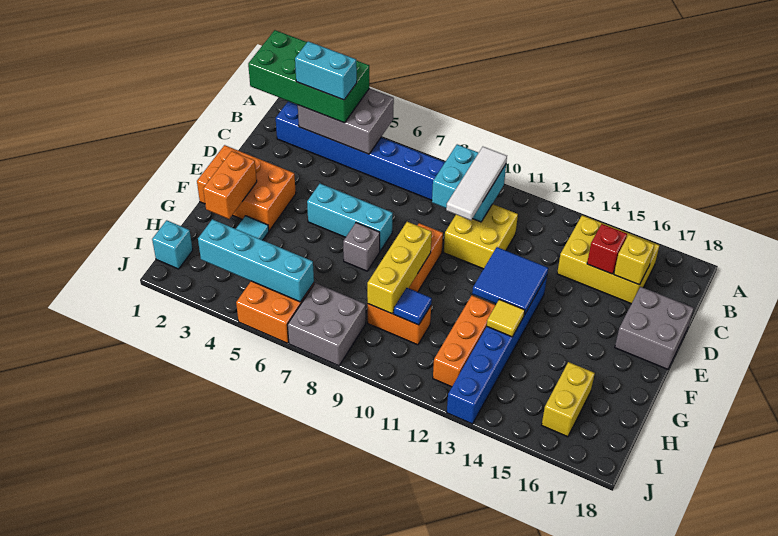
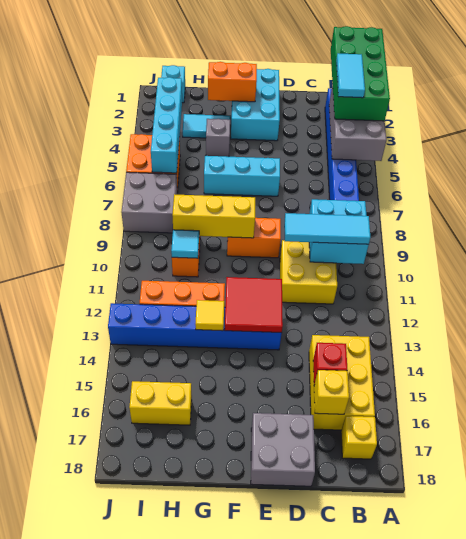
cyan 1x2 brick [295,41,357,100] -> cyan 1x2 tile [336,53,365,98]
white 1x3 tile [446,147,507,220] -> cyan 1x3 tile [285,213,371,244]
none -> yellow 1x1 brick [341,416,377,459]
orange 2x3 brick [197,145,296,230] -> cyan 2x3 brick [231,69,280,141]
cyan 1x3 brick [307,184,393,251] -> cyan 1x3 brick turned to [204,156,280,196]
blue 2x2 tile [472,247,548,315] -> red 2x2 tile [225,277,283,333]
grey 1x1 brick [343,223,380,271] -> grey 1x1 brick moved to [206,119,230,157]
blue 1x1 tile [394,288,432,325] -> cyan 1x1 tile [171,230,199,258]

